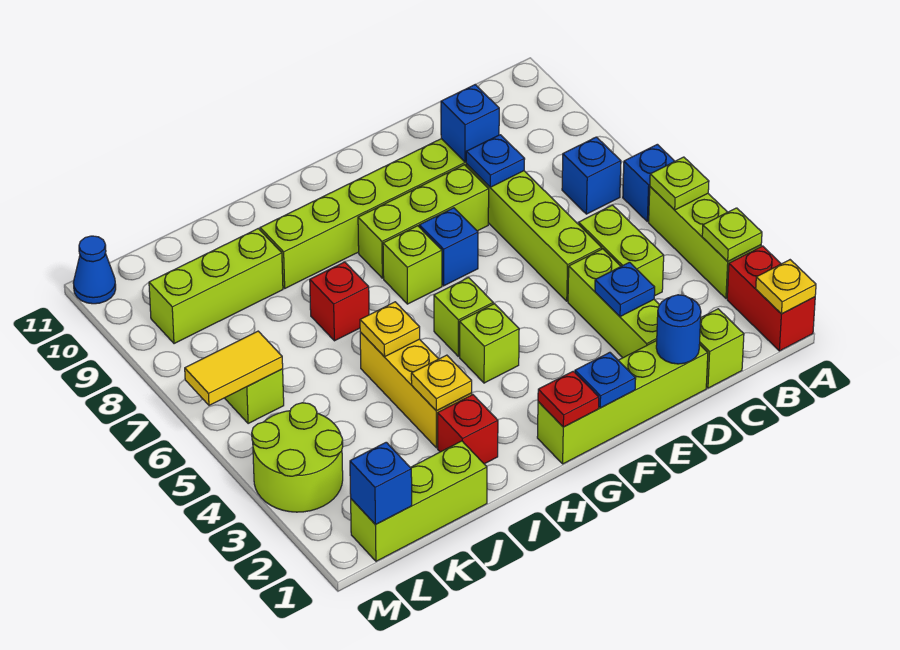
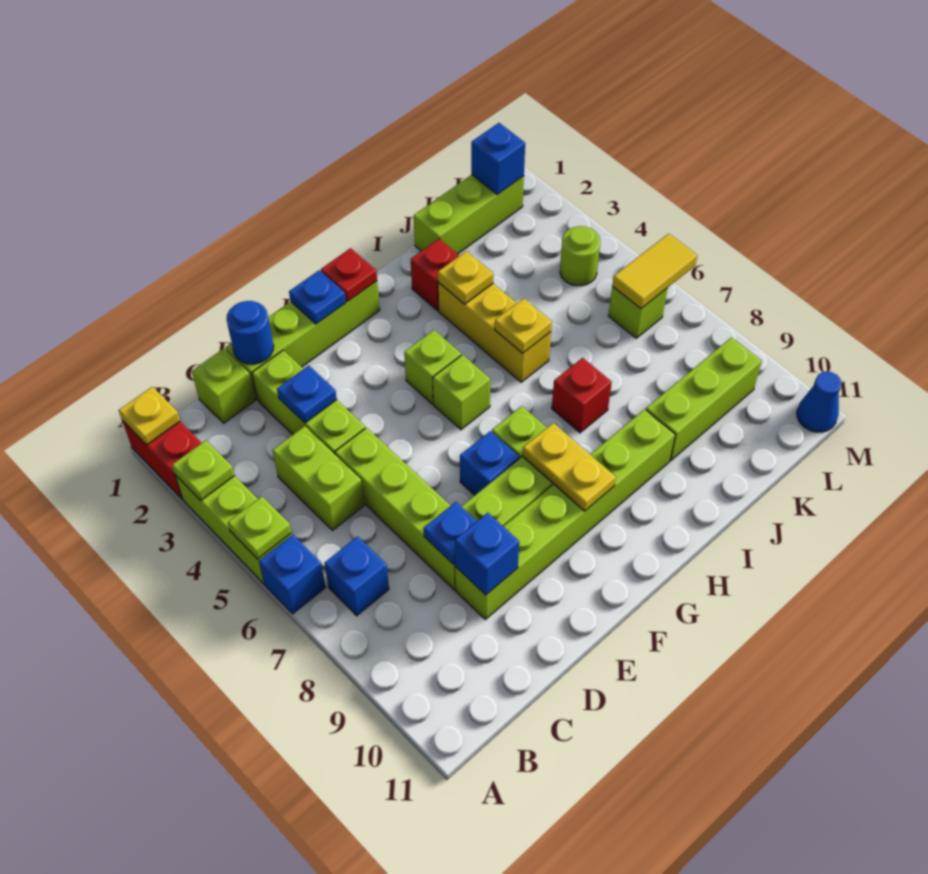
none -> yellow 1x2 plate [523,423,616,511]
lime 2x2 round brick [252,403,343,512] -> lime 1x1 round brick [560,226,600,286]

